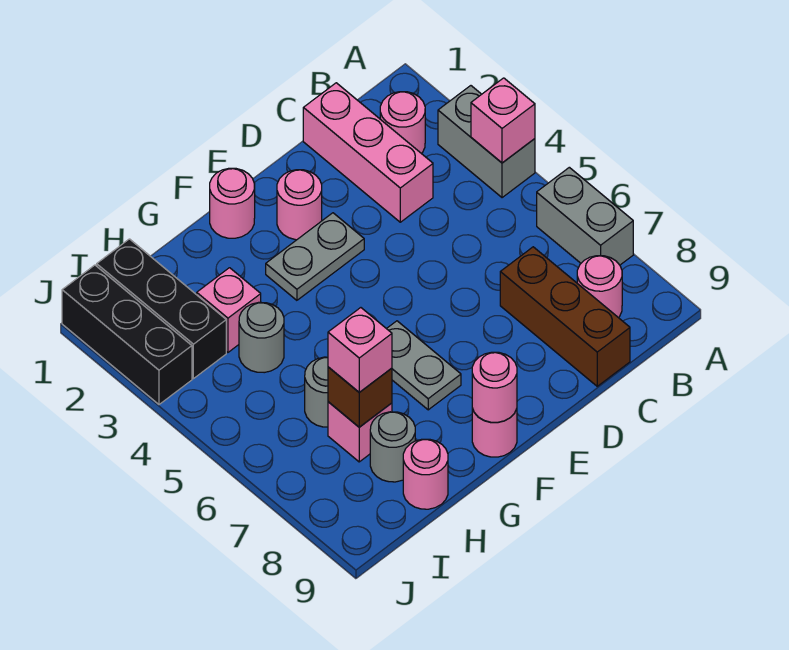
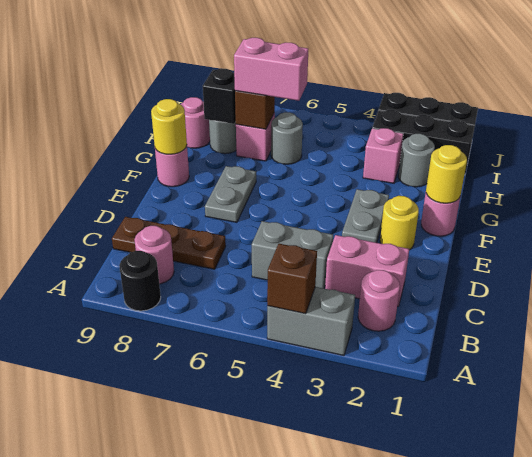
pink 1x1 brick [471,78,535,163] -> brown 1x1 brick [267,244,317,314]
grey 1x2 brick [537,167,633,265] -> grey 1x2 brick moved to [252,221,333,288]
none -> black 1x1 round brick [119,251,161,311]
pink 1x3 brick [303,83,433,222] -> pink 1x2 brick [325,235,409,306]
brown 1x3 brick [500,247,630,386] -> brown 1x3 plate [112,217,226,269]
pink 1x1 round brick [277,170,322,240] -> yellow 1x1 round brick [380,196,419,250]
none -> yellow 1x1 round brick [426,145,467,203]
grey 1x2 plate [387,321,461,410] -> grey 1x2 plate turned to [205,166,256,222]
pink 1x1 round brick [472,352,517,422] -> yellow 1x1 round brick [151,99,187,154]
grey 1x1 round brick [239,302,284,373] -> grey 1x1 round brick moved to [398,134,435,187]
pink 1x1 brick [328,308,392,392] -> pink 1x2 brick [234,38,308,101]
none -> black 1x1 brick [203,69,236,124]

